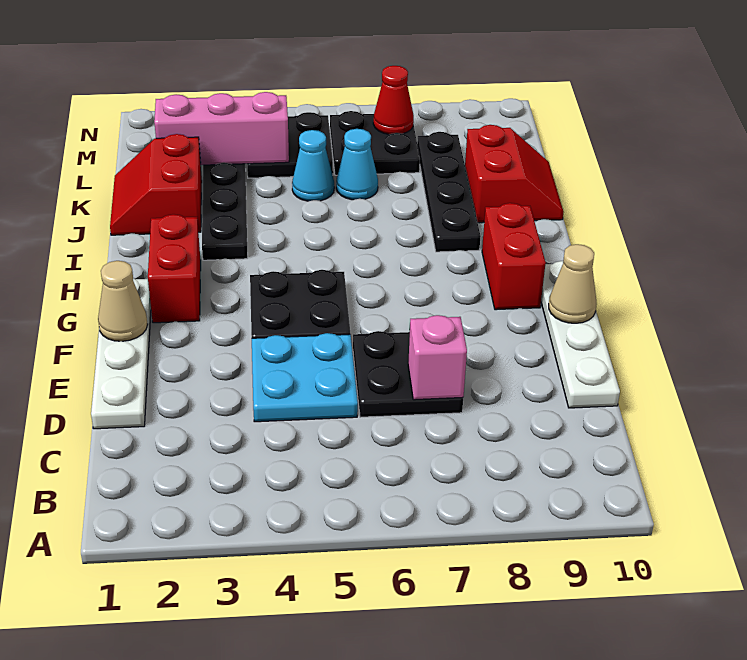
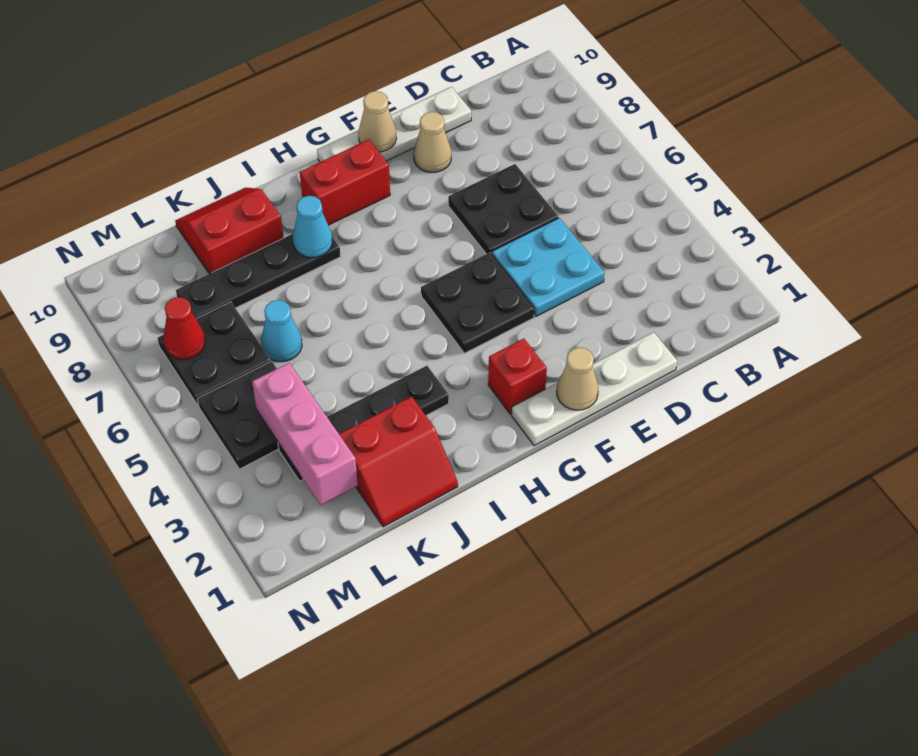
pink 1x1 brick [408,315,467,400] -> none
none -> tan 1x1 cone [414,112,451,172]
red 1x2 brick [148,214,201,323] -> red 1x1 brick [488,339,547,414]
cyan 1x1 cone [292,130,334,201] -> cyan 1x1 cone moved to [293,196,332,257]

